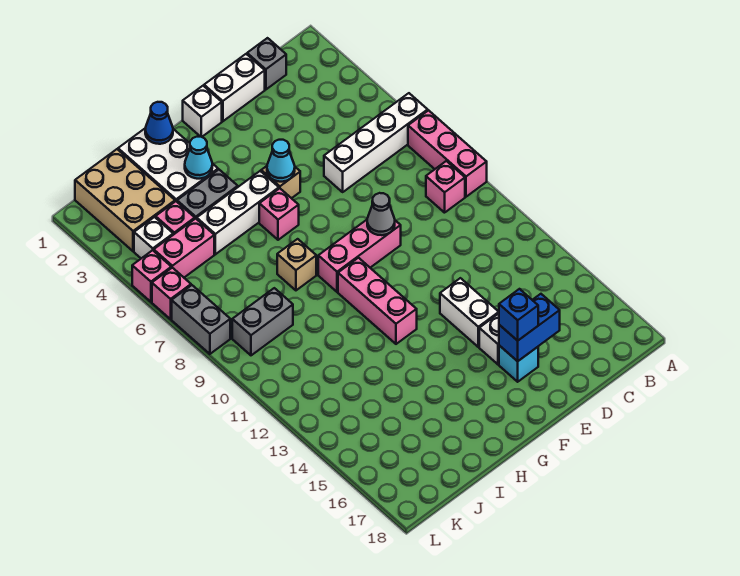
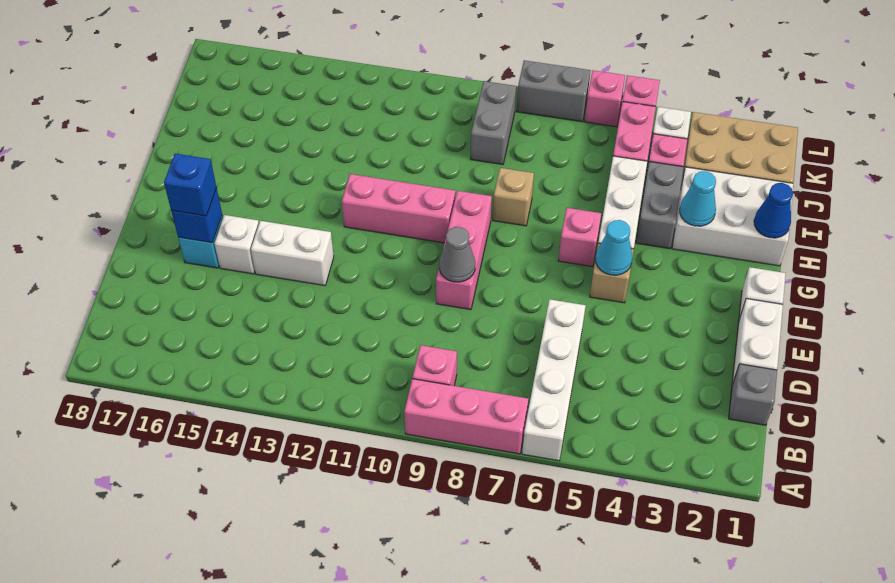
blue 1x2 brick [499,294,560,361] -> blue 1x1 brick [171,188,222,243]

